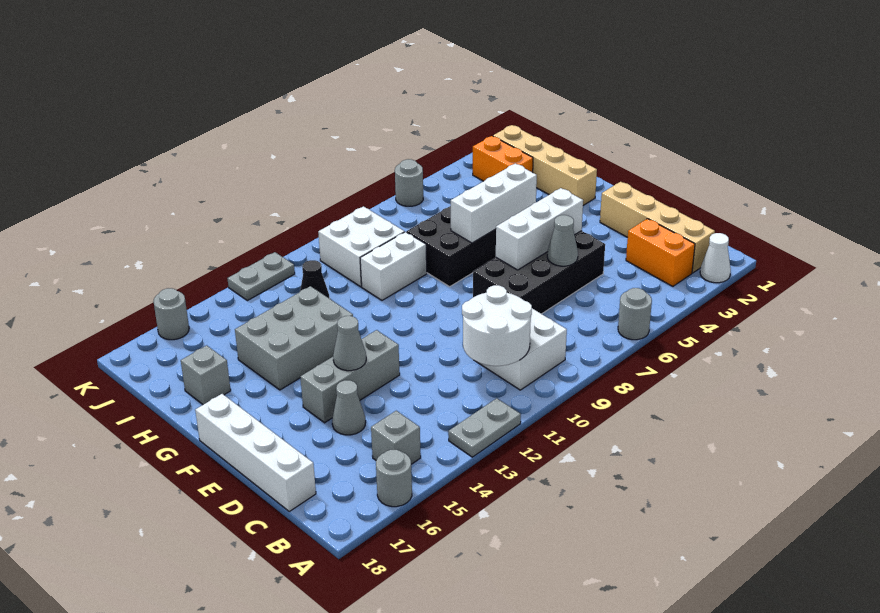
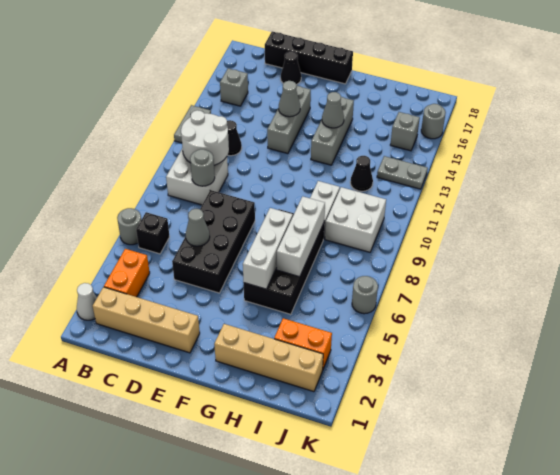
grey 1x1 round brick [376,450,412,507] -> grey 1x1 round brick moved to [190,149,215,186]
orange 1x2 brick [626,219,695,286] -> orange 1x2 brick turned to [104,249,150,297]
none -> black 1x1 brick [136,212,170,254]
none -> black 1x1 cone [227,120,242,156]
white 1x4 brick [195,394,316,511] -> black 1x4 brick [265,32,353,84]
grey 1x1 cone [332,380,366,435] -> grey 1x1 cone moved to [322,92,344,128]
none -> black 1x1 cone [281,51,301,84]
white 1x3 brick [496,188,583,270] -> white 1x3 brick moved to [277,196,325,277]
grey 2x3 brick [235,286,353,390] -> grey 1x3 brick [311,97,354,165]
grey 1x1 brick [181,345,231,405] -> grey 1x1 brick moved to [390,112,420,151]
grey 1x2 plate [227,252,295,301] -> grey 1x2 plate turned to [377,156,428,189]

